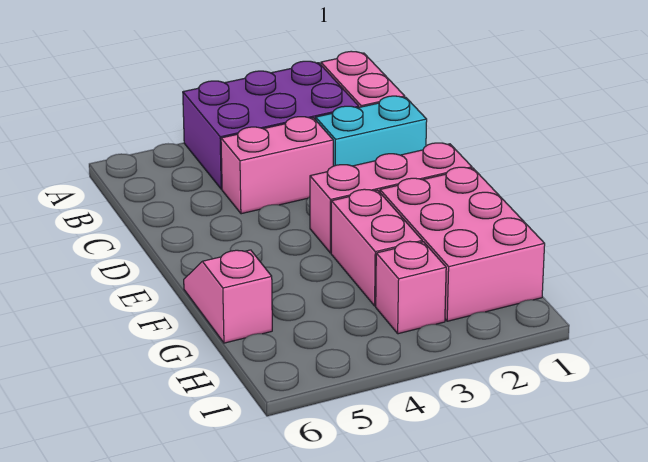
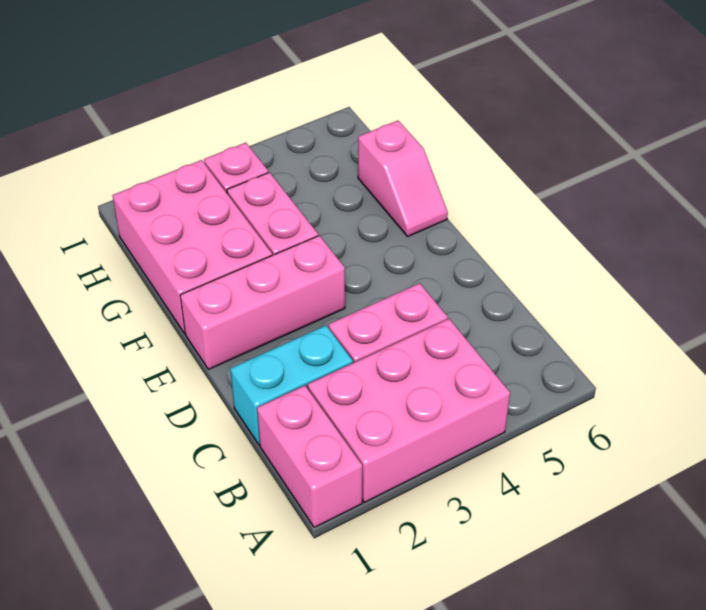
purple 2x3 brick [183,61,359,189] -> pink 2x3 brick [308,319,510,502]

